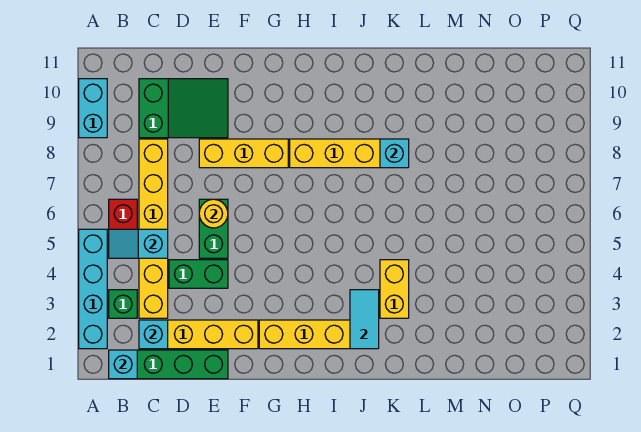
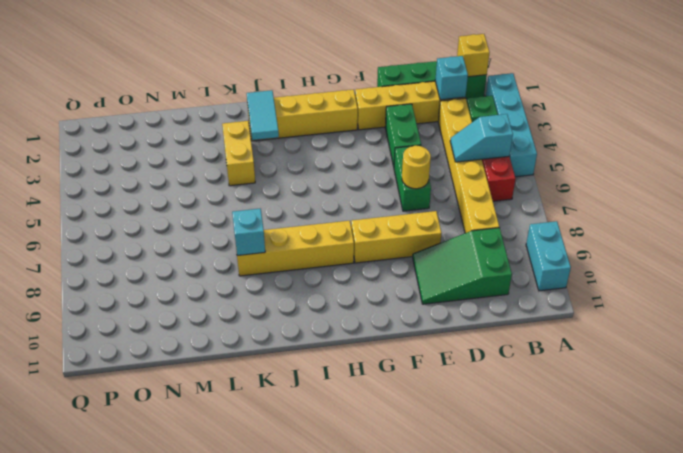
cyan 1x1 brick [109,350,137,379] -> yellow 1x1 brick [457,34,490,77]
cyan 1x2 slope [109,229,168,258] -> cyan 1x2 slope turned to [450,114,513,162]
green 1x2 brick [169,260,228,288] -> green 1x2 brick turned to [385,104,421,167]

